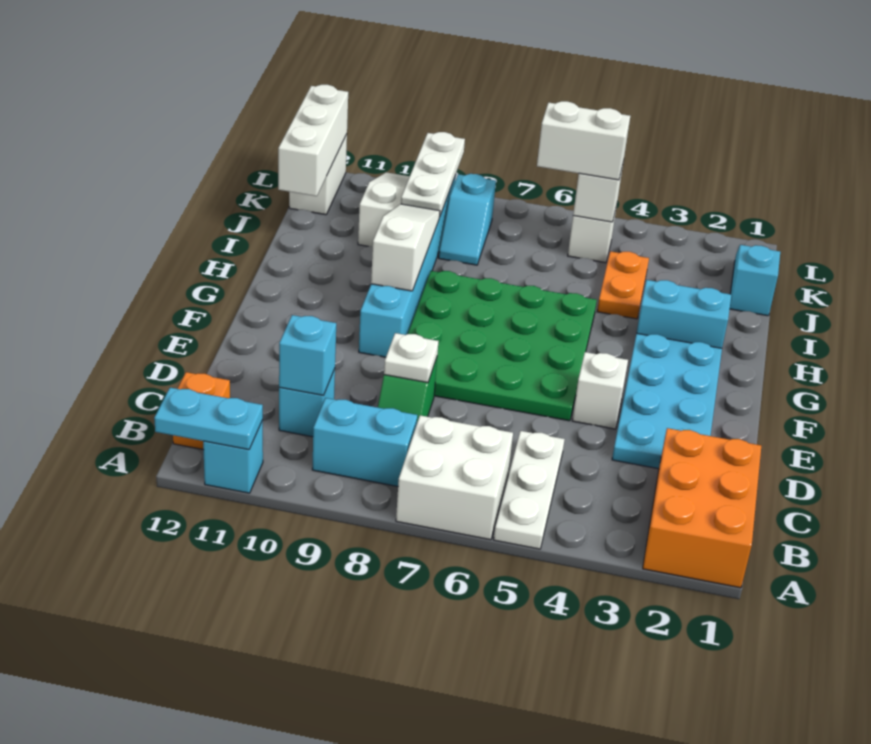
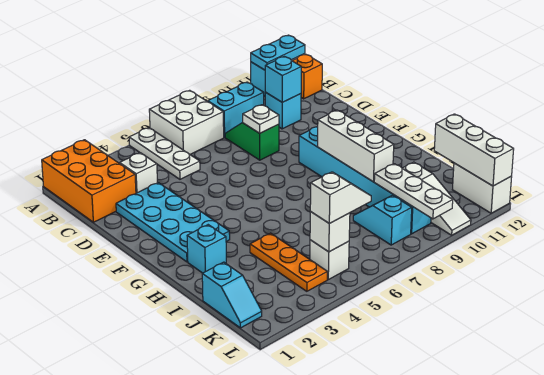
white 1x1 brick [572,352,628,429] -> white 1x1 brick moved to [120,153,157,193]
green 4x4 plate [408,271,597,421] -> none
white 1x3 slope [371,204,440,291] -> white 1x3 brick [318,110,394,182]
cyan 1x2 brick [637,280,731,348] -> cyan 1x1 brick [187,225,226,273]
orange 1x2 plate [597,251,649,319] -> orange 1x3 plate [250,233,327,291]
white 1x2 brick [537,101,630,180] -> white 1x2 slope [310,172,371,223]

